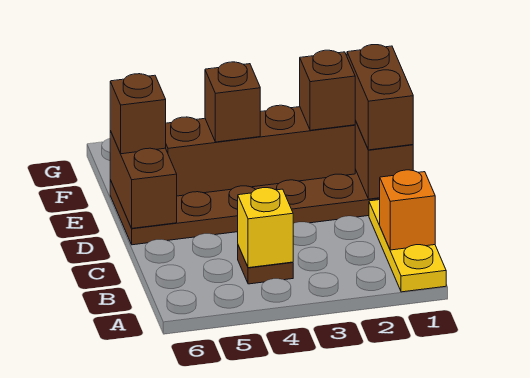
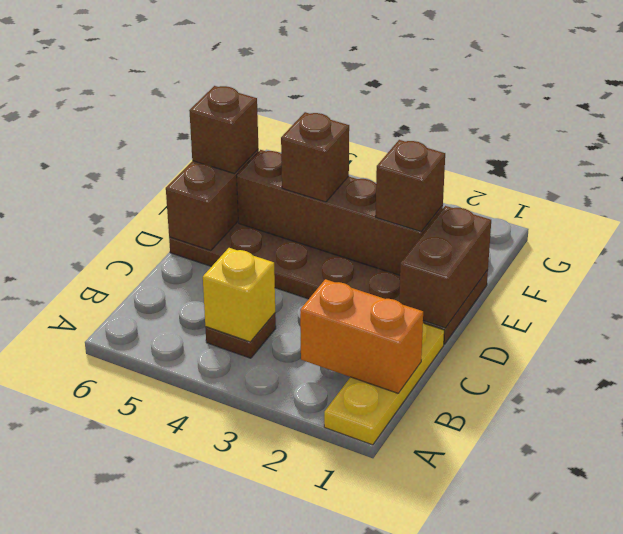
orange 1x1 brick [380,170,435,250] -> orange 1x2 brick [300,279,423,393]
brown 1x2 brick [347,45,413,150] -> none

